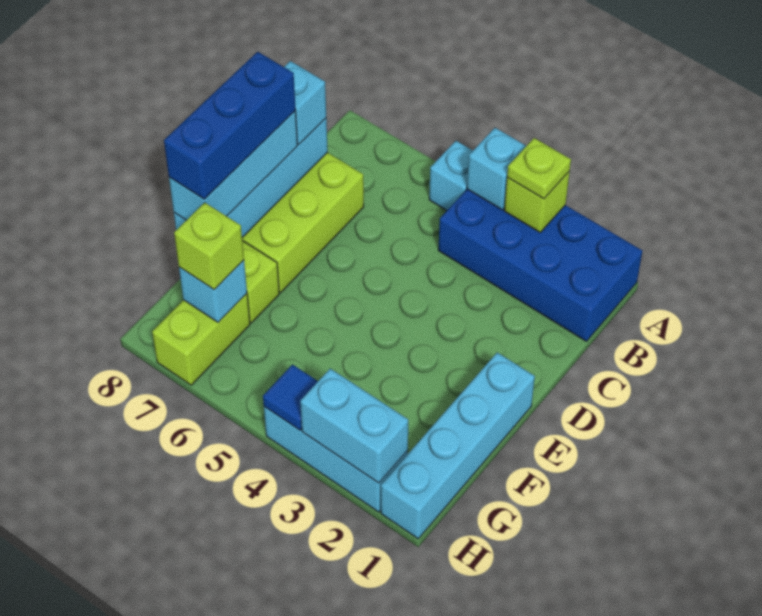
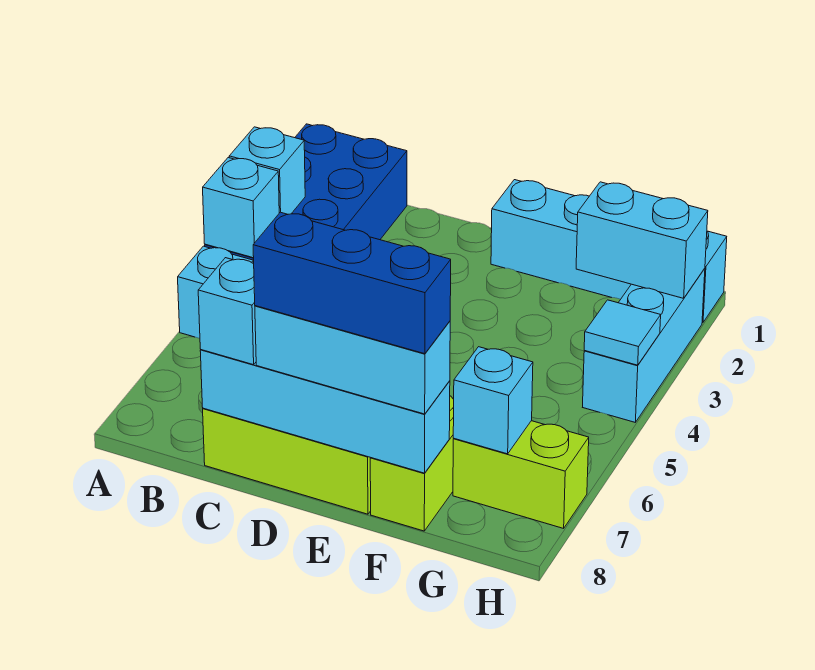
lime 1x1 brick [504,171,570,232] -> cyan 1x1 brick [229,127,305,214]
lime 1x1 plate [507,138,571,199] -> none
lime 1x1 brick [174,203,244,290] -> none
cyan 1x2 brick [300,369,408,483] -> cyan 1x2 brick turned to [576,182,708,298]
blue 1x1 tile [263,365,318,430] -> cyan 1x1 tile [584,300,661,365]

